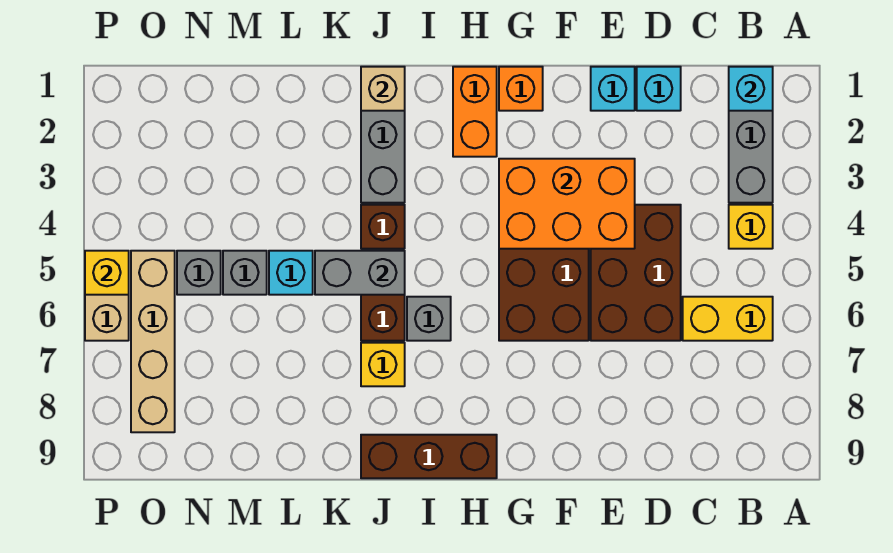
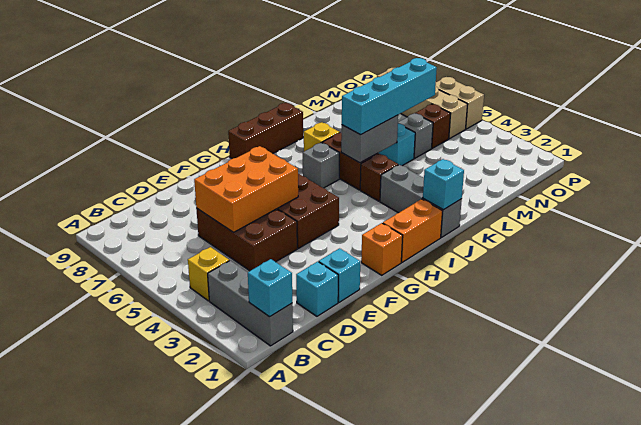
yellow 1x2 brick [683,297,773,341] -> none
orange 2x3 brick [499,159,635,249] -> orange 2x3 brick moved to [194,146,298,232]
orange 1x2 brick [453,67,497,157] -> orange 1x2 brick turned to [383,199,442,262]
tan 1x1 brick [361,67,405,111] -> cyan 1x1 brick [423,159,464,210]
none -> cyan 1x4 brick [342,58,437,135]
grey 1x1 brick [177,251,221,295] -> brown 1x1 brick [415,104,451,148]
yellow 1x1 brick [85,251,129,295] -> none

